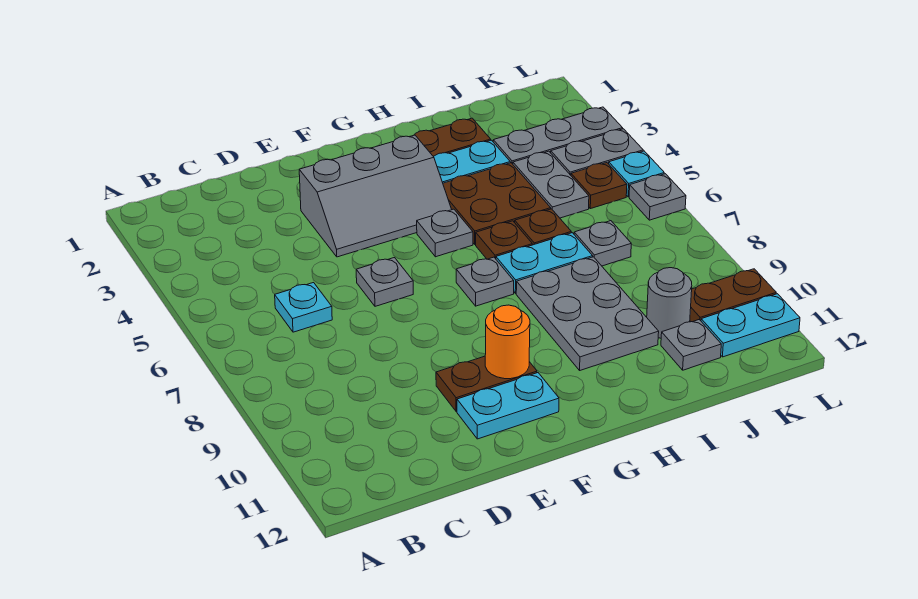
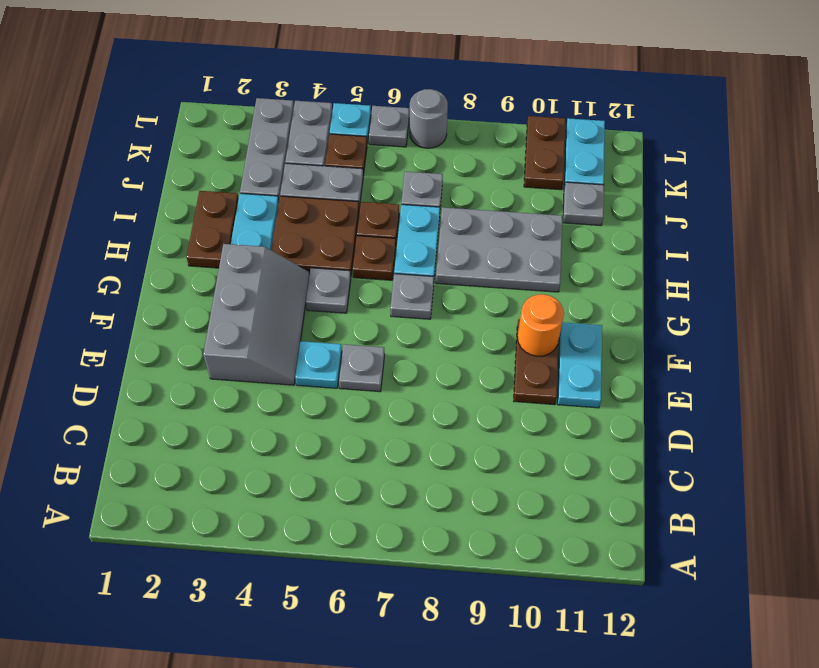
cyan 1x1 plate [275,283,332,332] -> cyan 1x1 plate moved to [295,341,342,388]
grey 1x1 round brick [647,268,692,338] -> grey 1x1 round brick moved to [409,89,448,148]

